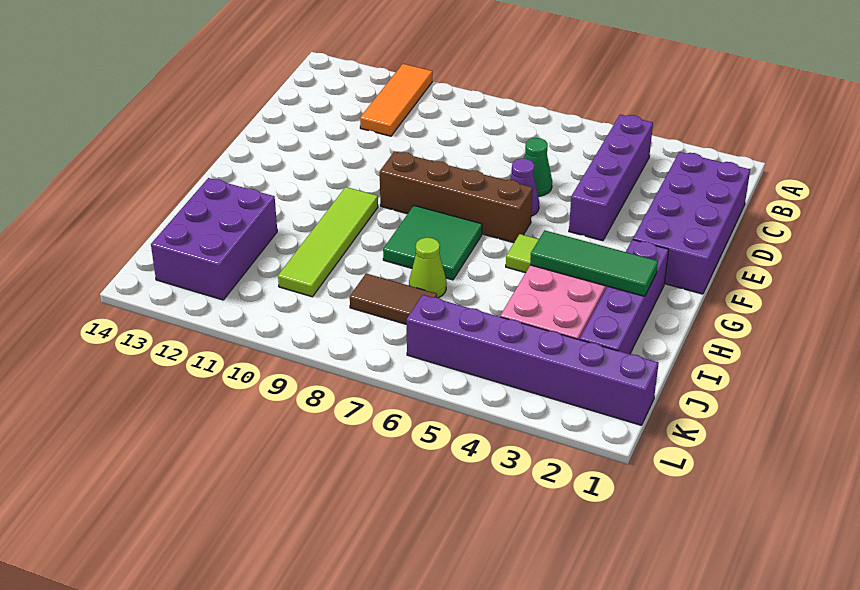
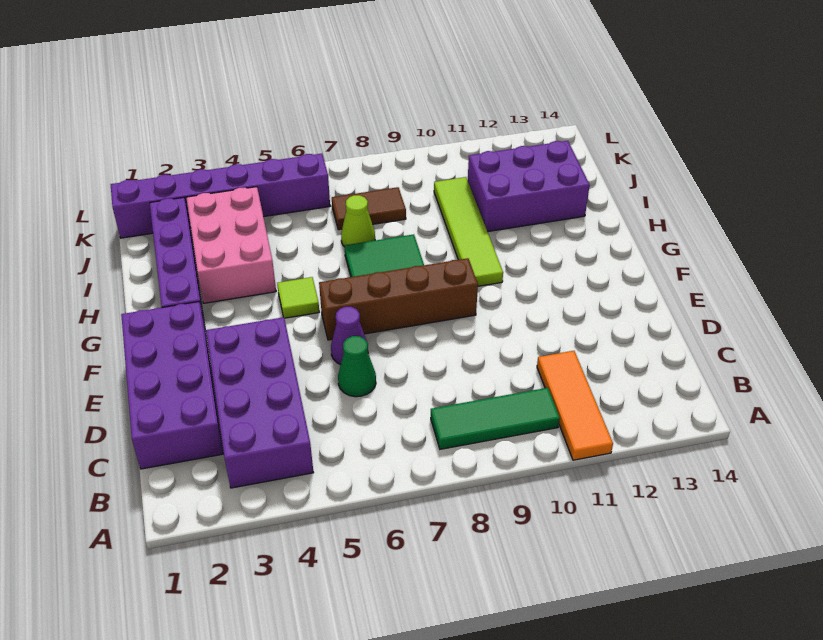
purple 1x4 brick [569,115,653,241] -> purple 2x4 brick [206,317,314,488]
green 1x3 tile [530,230,658,296] -> green 1x3 tile moved to [431,388,560,449]
purple 2x3 brick [151,178,277,300] -> purple 2x3 brick turned to [468,141,590,232]

